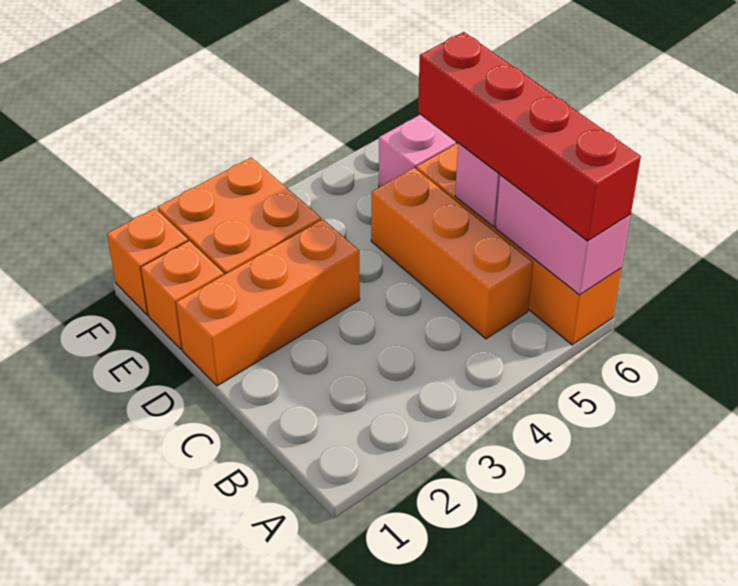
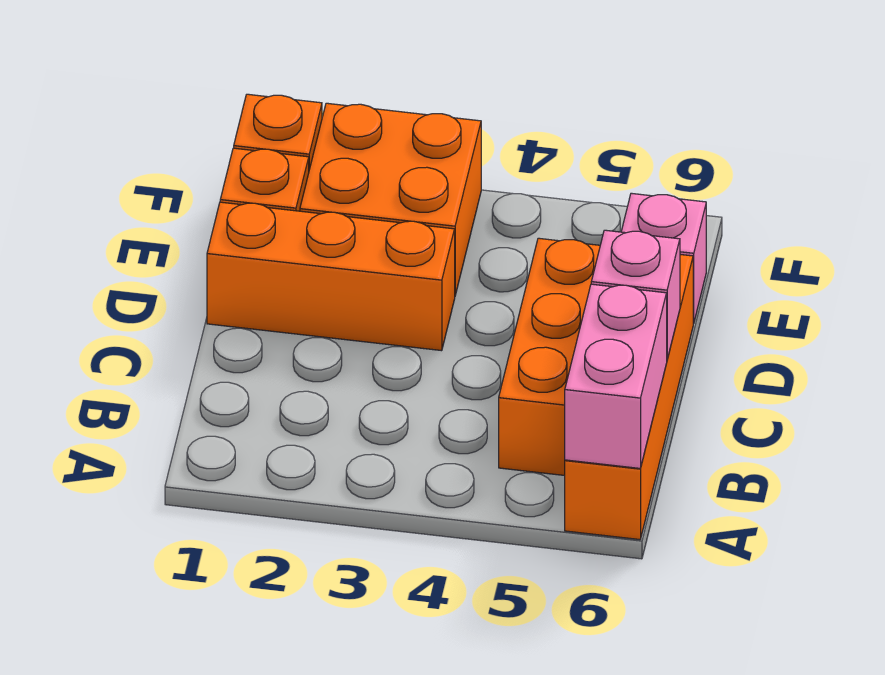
red 1x4 brick [418,32,641,241] -> none

